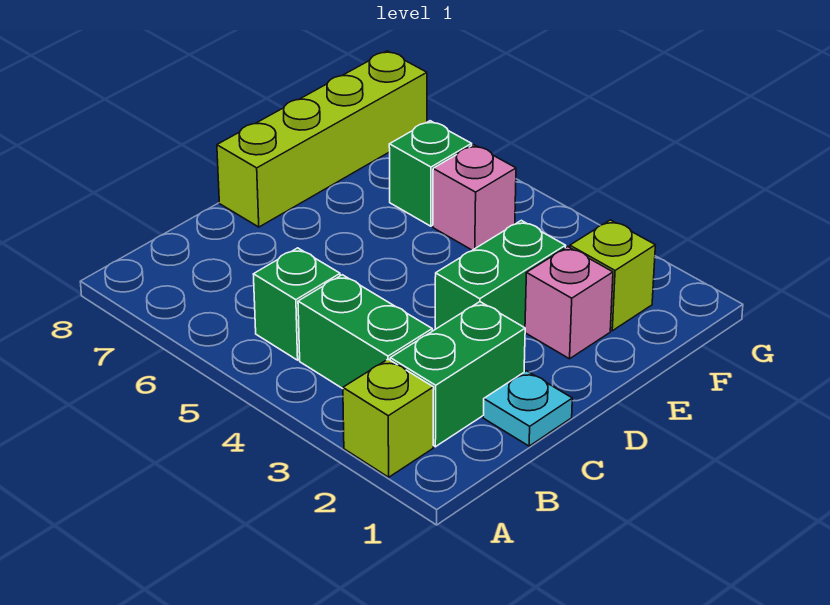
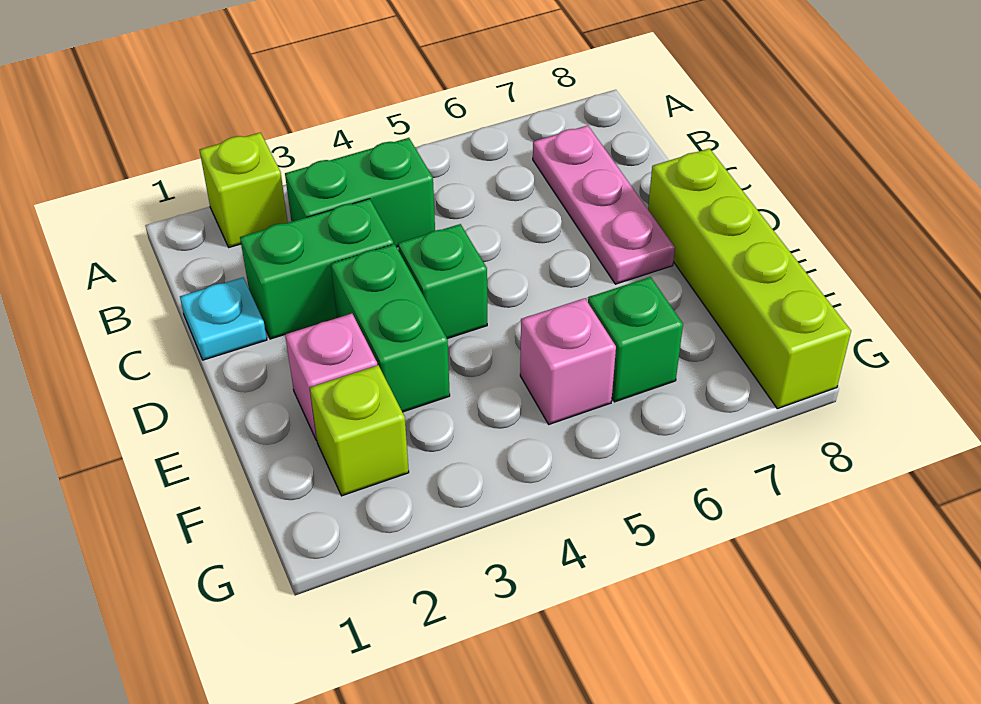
green 1x2 brick [390,302,525,447] -> green 1x2 brick turned to [240,199,394,339]
green 1x1 brick [253,248,340,360] -> green 1x1 brick moved to [398,224,487,339]
none -> pink 1x3 plate [533,125,675,284]

